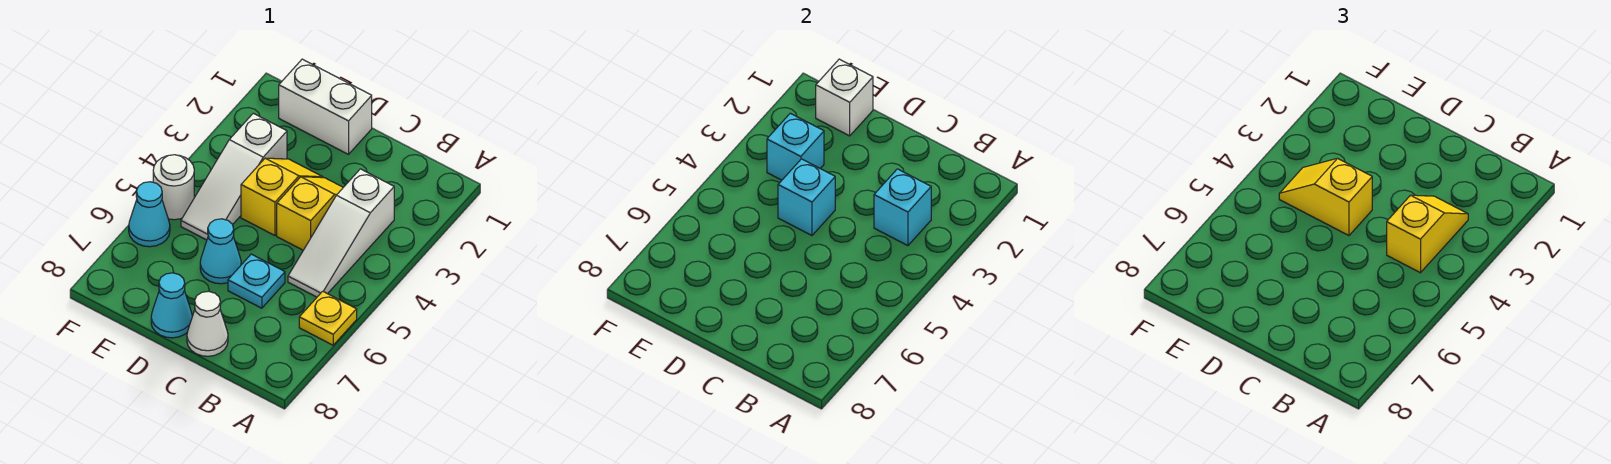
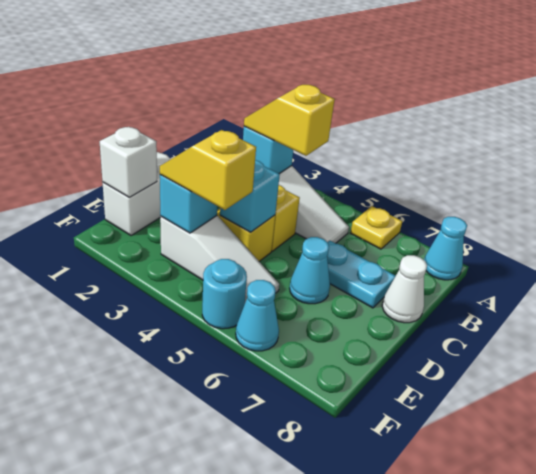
cyan 1x1 plate [228,254,285,308] -> cyan 1x2 plate [327,241,396,308]
yellow 1x2 slope [1279,158,1372,235] -> yellow 1x2 slope turned to [160,130,256,210]
cyan 1x1 cone [151,273,192,338] -> cyan 1x1 cone moved to [424,217,467,280]
white 1x1 round brick [153,155,194,220] -> cyan 1x1 round brick [202,259,247,329]

